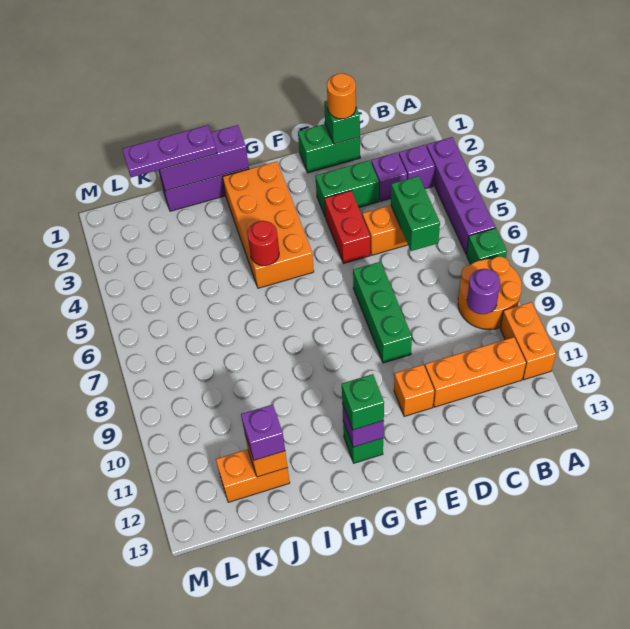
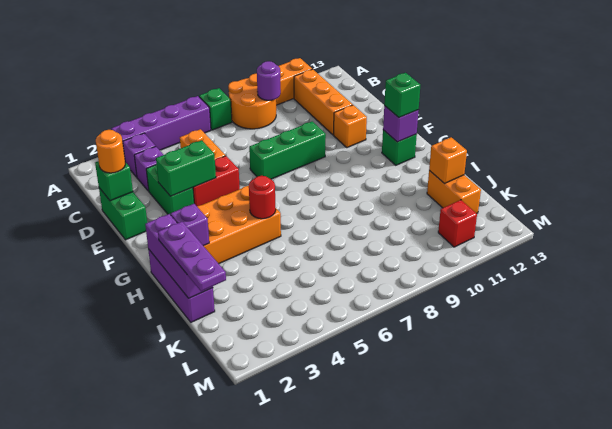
green 1x2 brick [391,176,440,251] -> green 1x2 brick moved to [156,140,216,196]
purple 1x1 brick [241,404,285,460] -> purple 1x1 brick moved to [171,204,209,246]
none -> red 1x1 brick [438,200,477,247]

